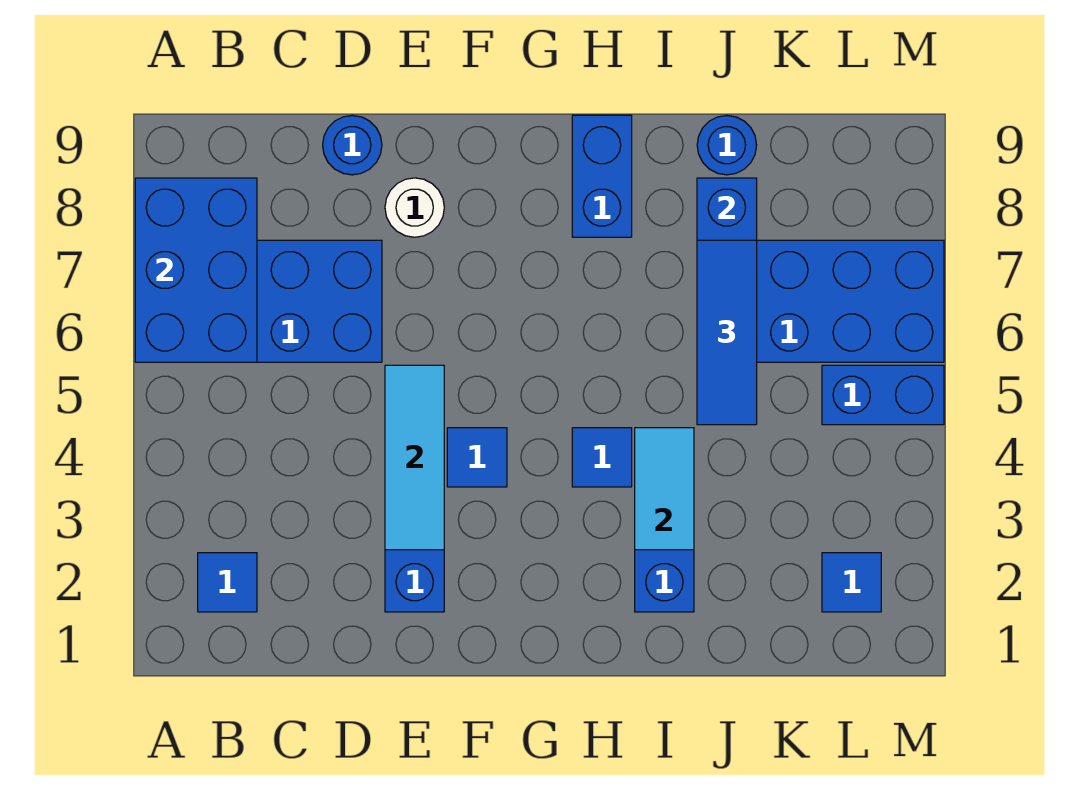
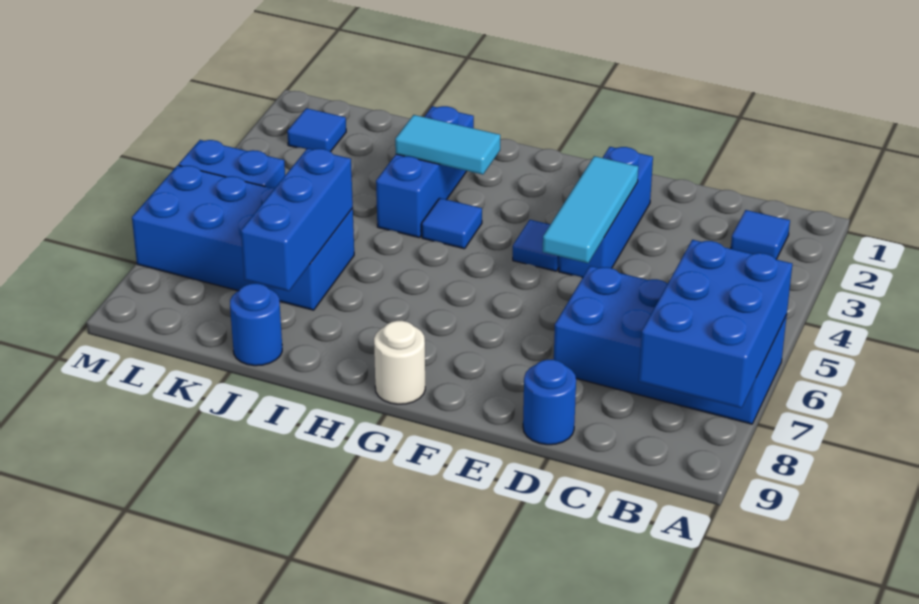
white 1x1 round brick [385,178,444,237] -> white 1x1 round brick moved to [374,321,425,404]
blue 1x2 brick [572,115,632,237] -> none
cyan 1x2 tile [635,428,694,550] -> cyan 1x2 tile turned to [395,115,500,175]
blue 1x3 tile [697,240,757,425] -> none

